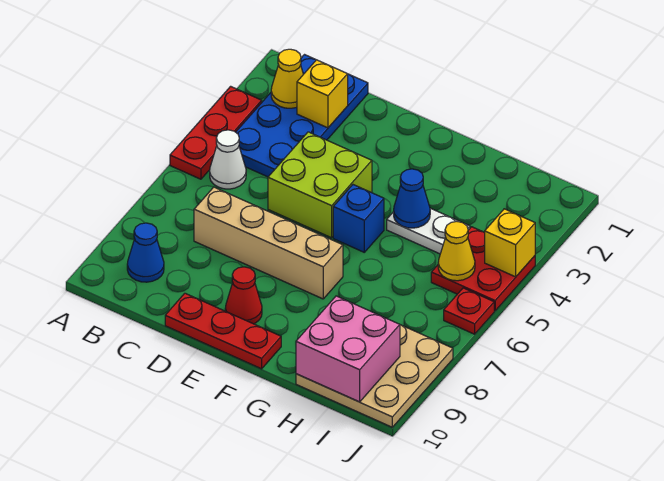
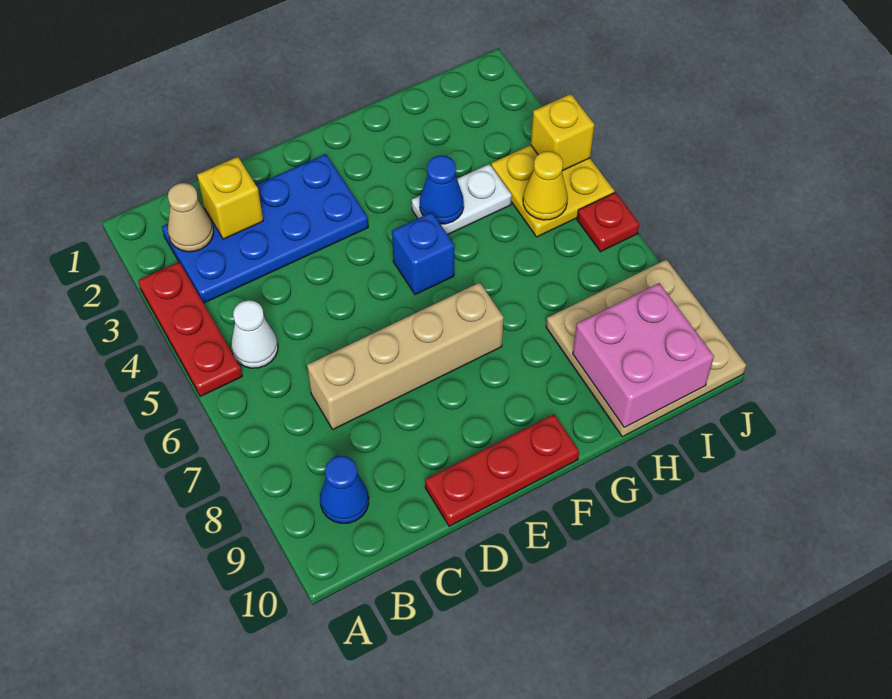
blue 2x4 plate [236,55,368,177] -> blue 2x4 plate turned to [162,154,368,303]
yellow 1x1 cone [271,49,303,108] -> tan 1x1 cone [168,183,214,252]
lime 2x2 brick [268,132,372,238] -> none
red 1x1 cone [225,267,262,324] -> none
red 2x2 plate [431,227,535,311] -> yellow 2x2 plate [491,145,614,237]

